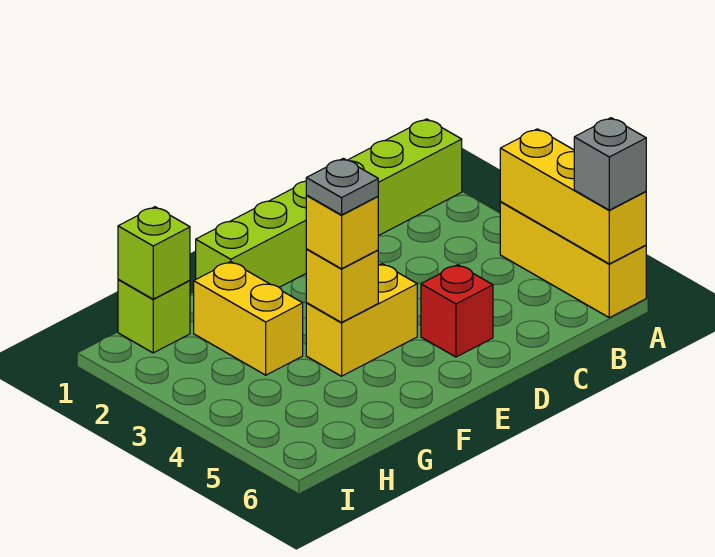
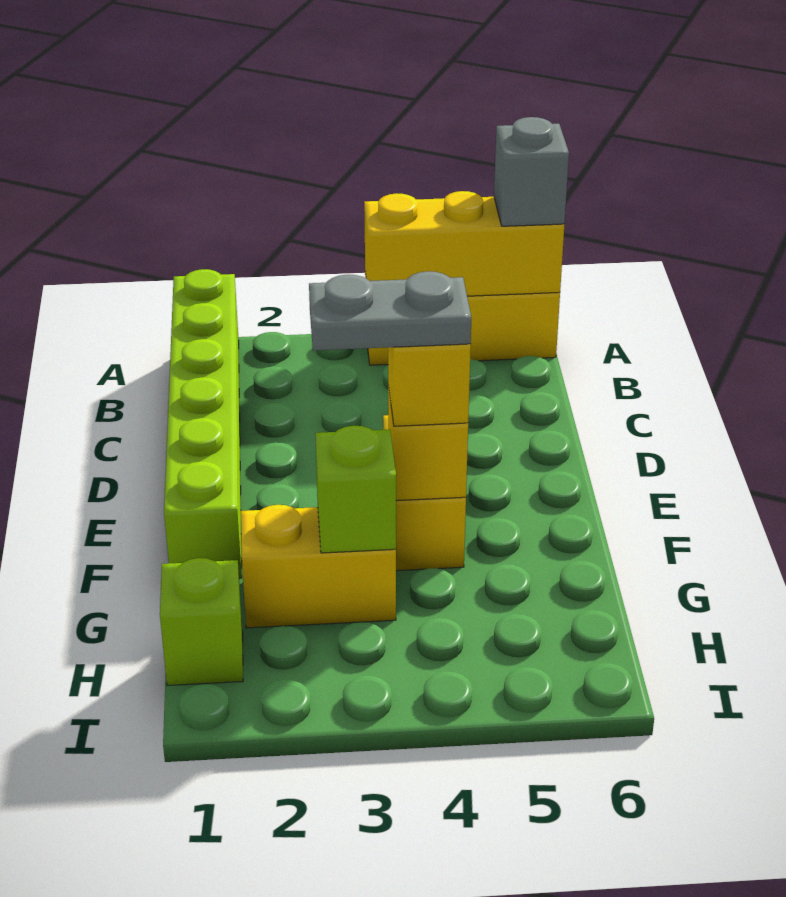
red 1x1 brick [421,265,493,357] -> none
grey 1x1 plate [306,158,378,215] -> grey 1x2 plate [309,271,471,351]
lime 1x1 brick [118,207,190,299] -> lime 1x1 brick moved to [315,426,396,553]

